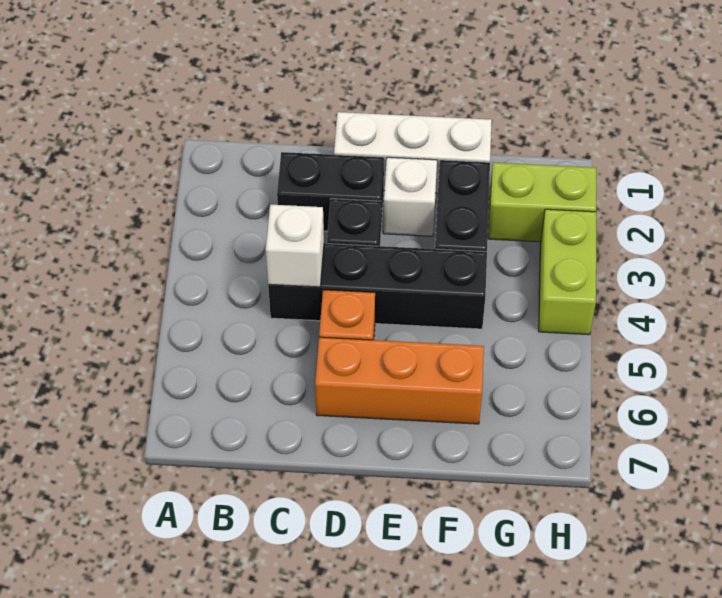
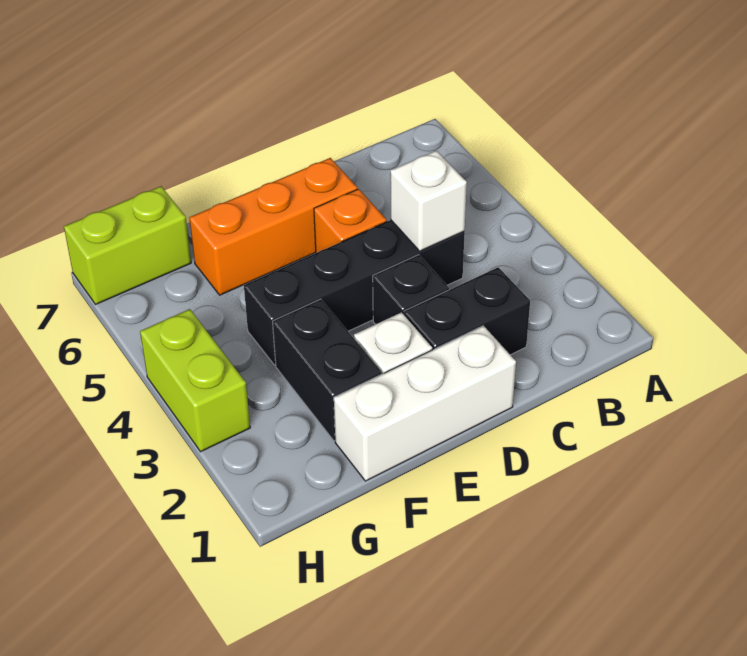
lime 1x2 brick [488,163,596,242] -> lime 1x2 brick moved to [64,186,191,305]

